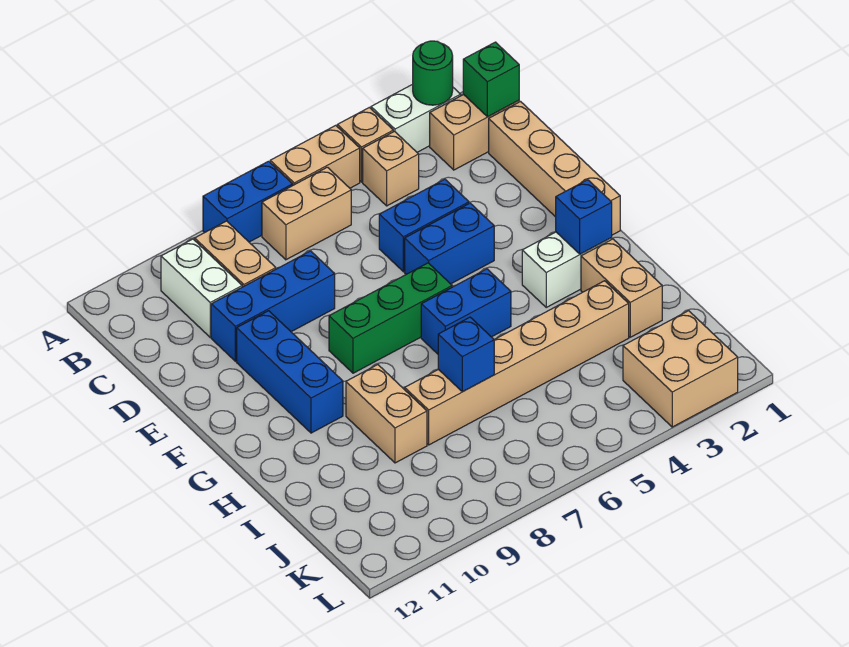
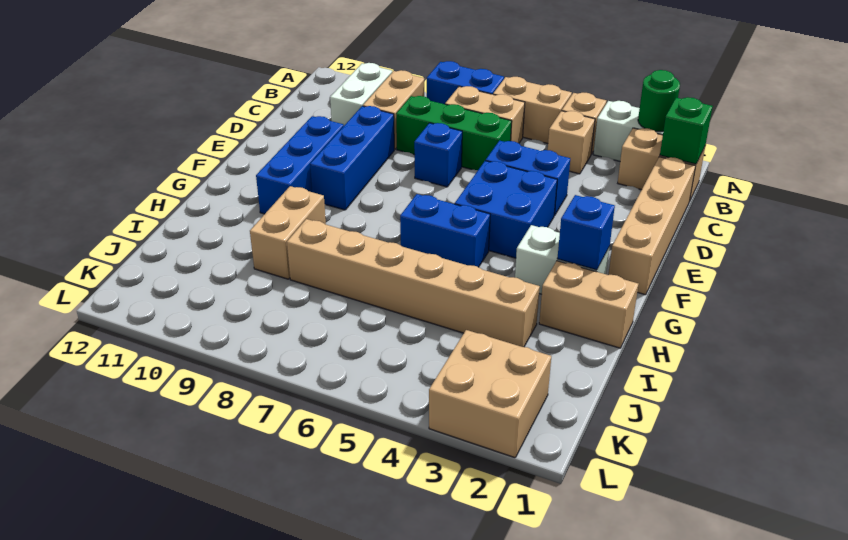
blue 1x3 brick [211,251,335,361] -> blue 1x3 brick turned to [310,106,394,210]
blue 1x2 brick [405,203,494,284] -> blue 2x2 brick [455,161,557,258]
green 1x3 brick [329,263,452,373] -> green 1x3 brick moved to [396,96,512,170]
tan 1x2 brick [581,239,662,337] -> tan 1x2 brick turned to [539,261,638,348]
blue 1x1 brick [438,317,494,392] -> blue 1x1 brick moved to [414,123,462,187]

